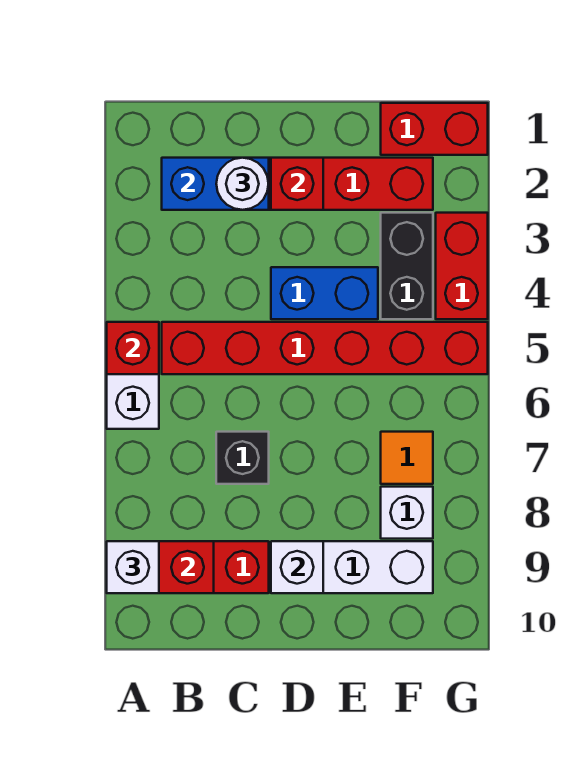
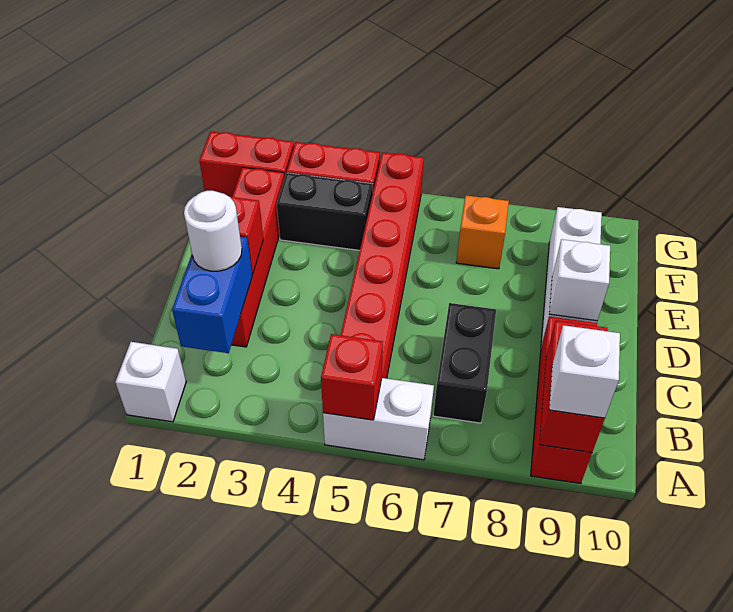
black 1x1 brick [216,432,269,484] -> black 1x2 brick [433,303,496,423]
blue 1x2 brick [271,267,378,319] -> none
red 1x2 brick [381,103,488,155] -> red 1x2 brick turned to [199,132,294,197]
orange 1x1 tile [381,432,433,484] -> orange 1x1 brick [456,195,509,269]
white 1x1 brick [381,487,433,539] -> white 1x1 brick moved to [116,342,186,422]

